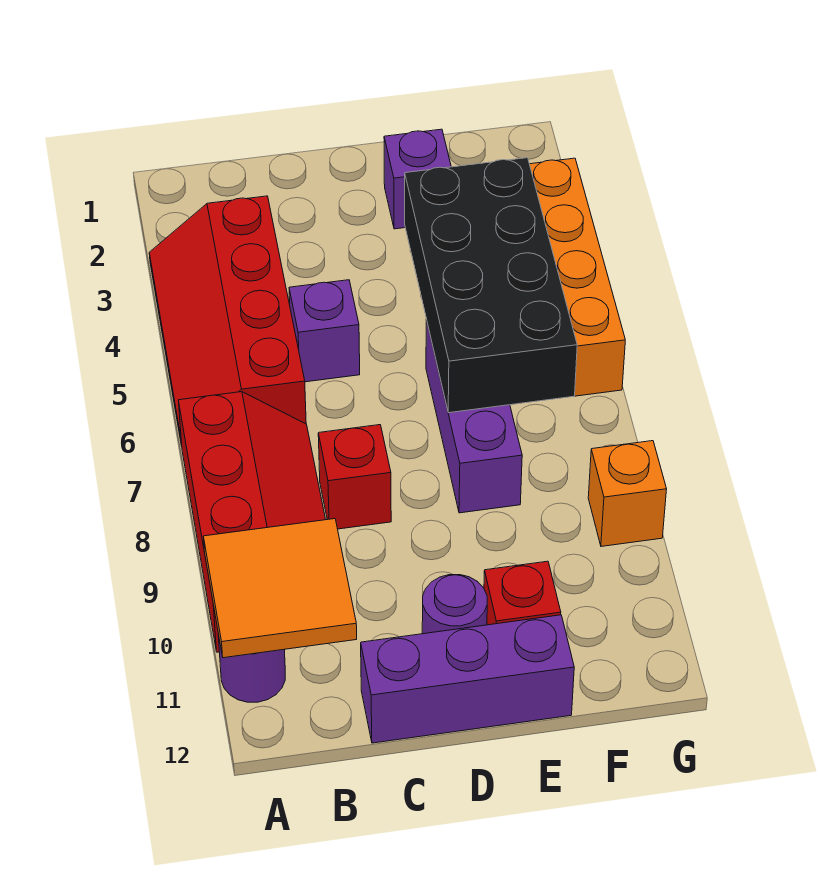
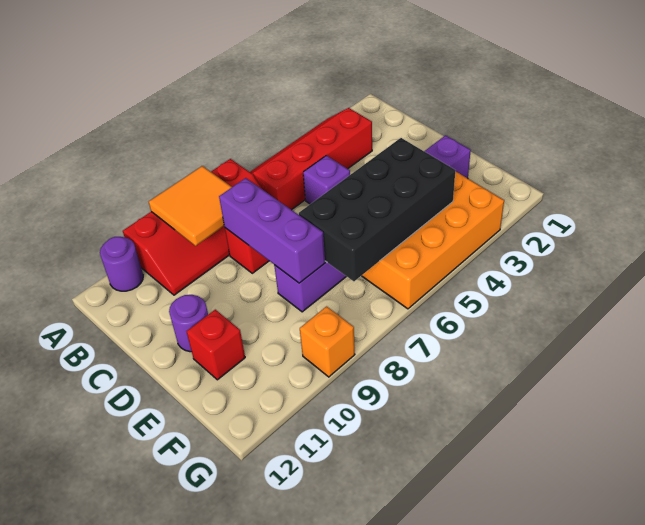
orange 2x2 tile [203,519,357,658] -> orange 2x2 tile moved to [149,166,232,246]
purple 1x3 brick [361,615,574,743] -> purple 1x3 brick moved to [219,178,325,283]

